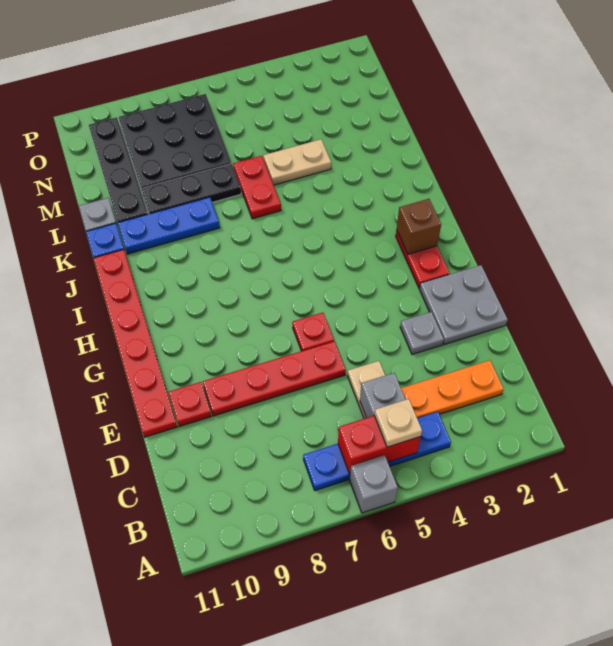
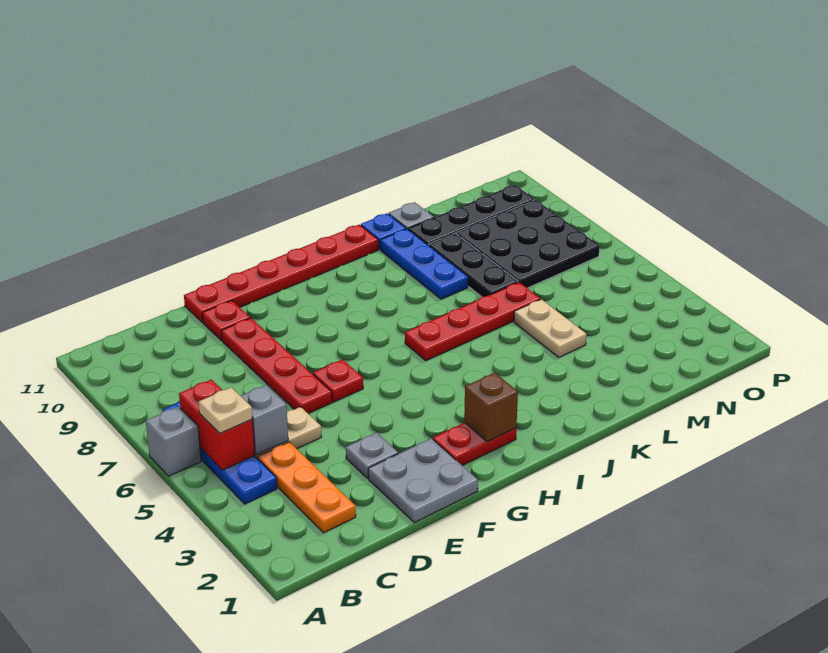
red 1x2 plate [233,156,281,219] -> red 1x4 plate [405,282,540,361]

